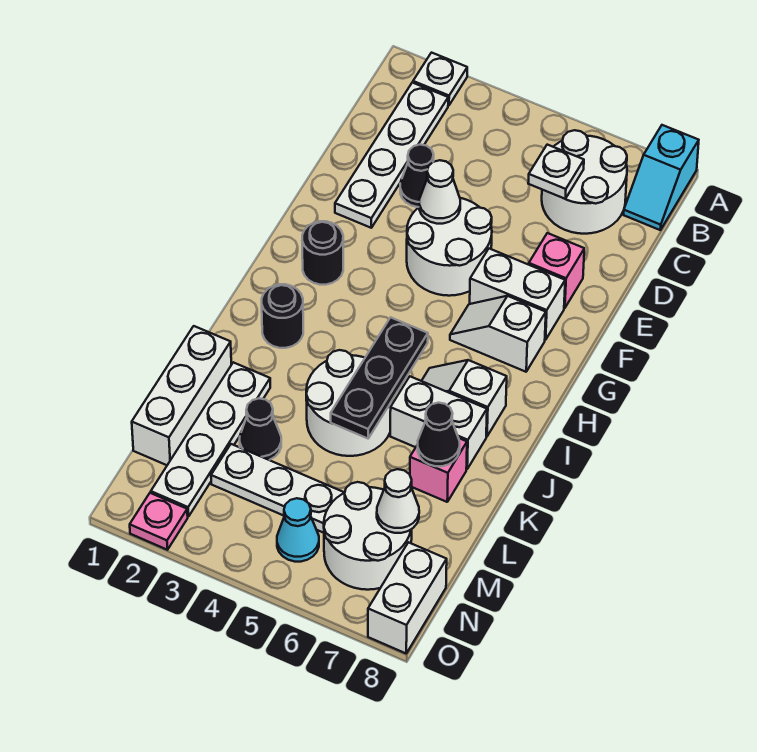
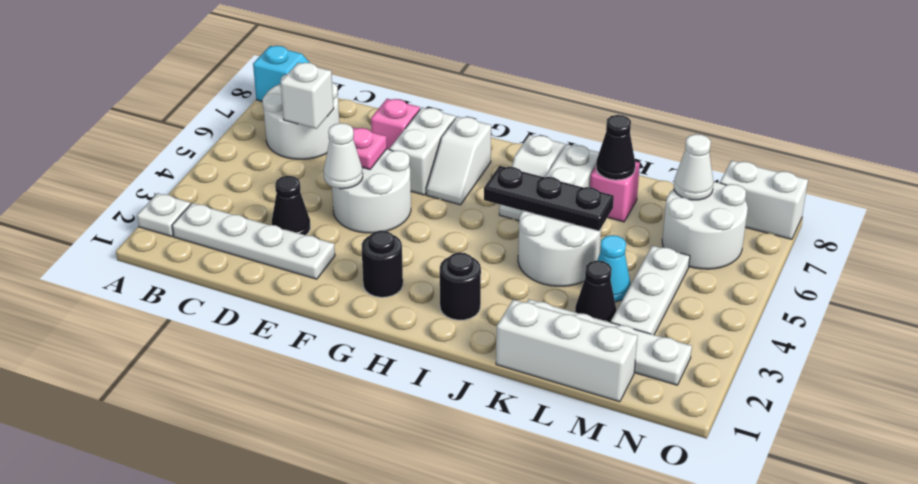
white 1x1 plate [528,145,584,199] -> white 1x1 brick [281,63,334,129]
cyan 1x1 cone [277,498,319,562] -> cyan 1x1 cone moved to [597,235,631,302]
pink 1x1 plate [130,493,188,550] -> pink 1x1 plate moved to [352,127,387,169]

